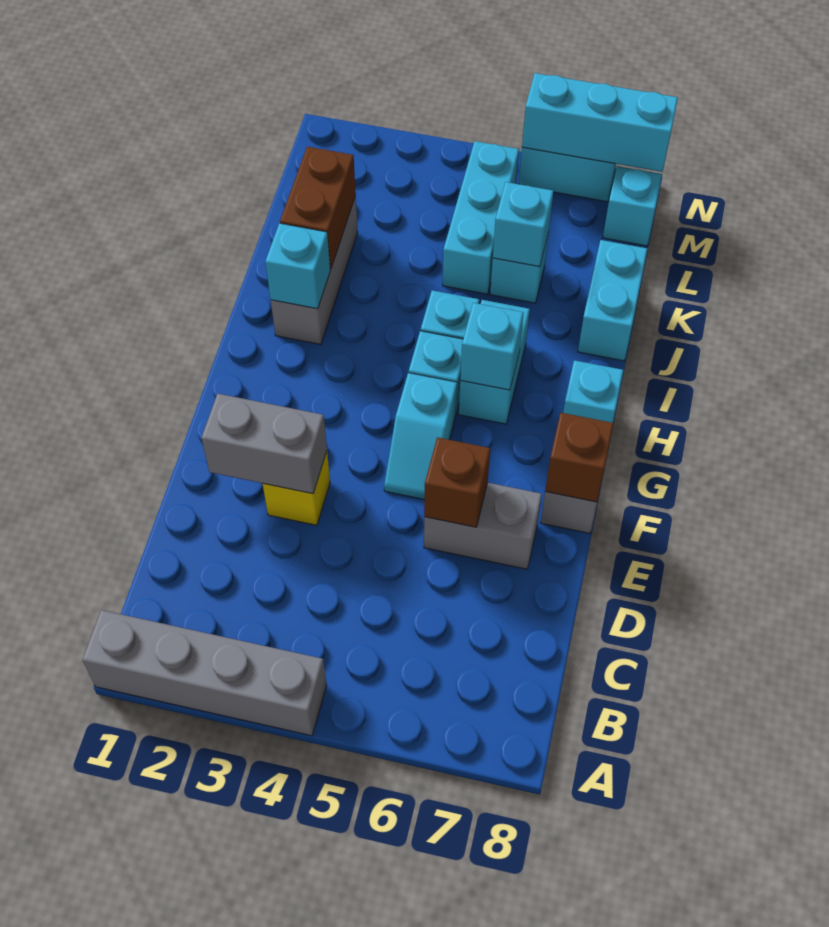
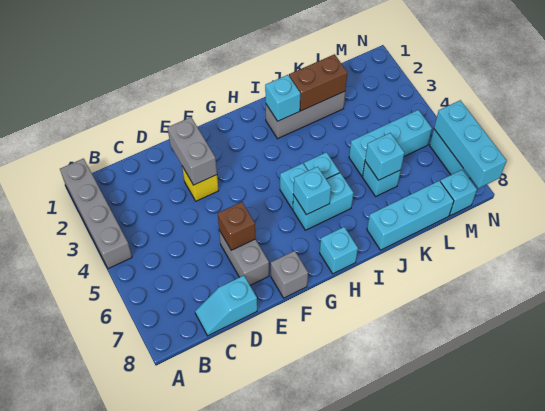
cyan 1x2 slope [384,373,457,500] -> cyan 1x2 slope moved to [195,275,257,336]
brown 1x1 brick [545,413,614,502] -> none
cyan 1x2 brick [578,240,647,361] -> cyan 1x3 brick [367,181,454,250]

